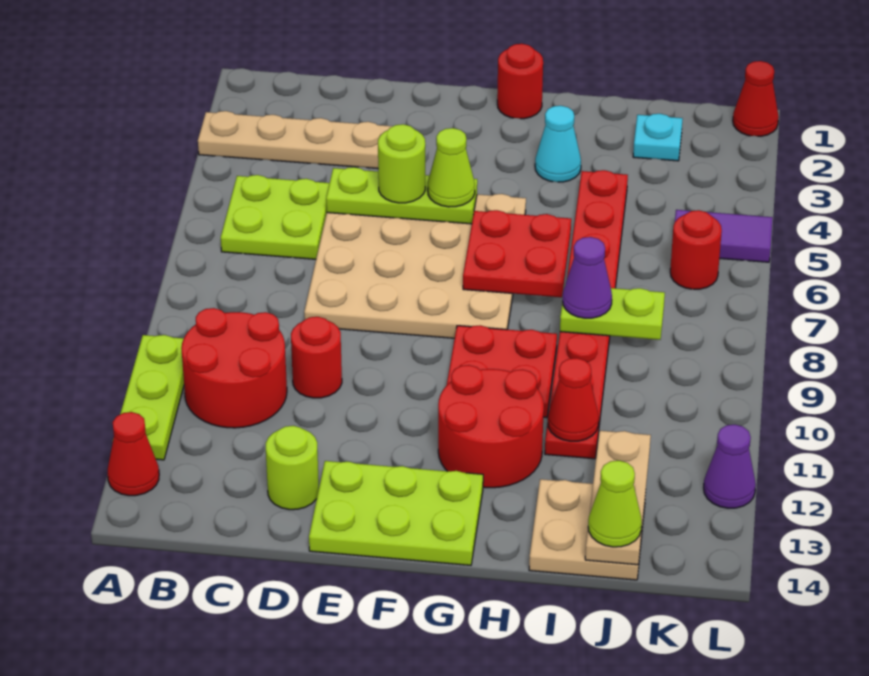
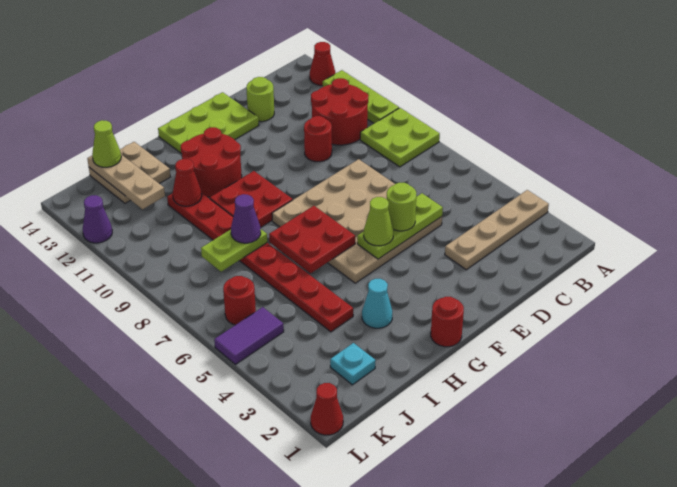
lime 2x2 plate [221,175,329,259] -> lime 2x2 plate moved to [360,108,440,167]

